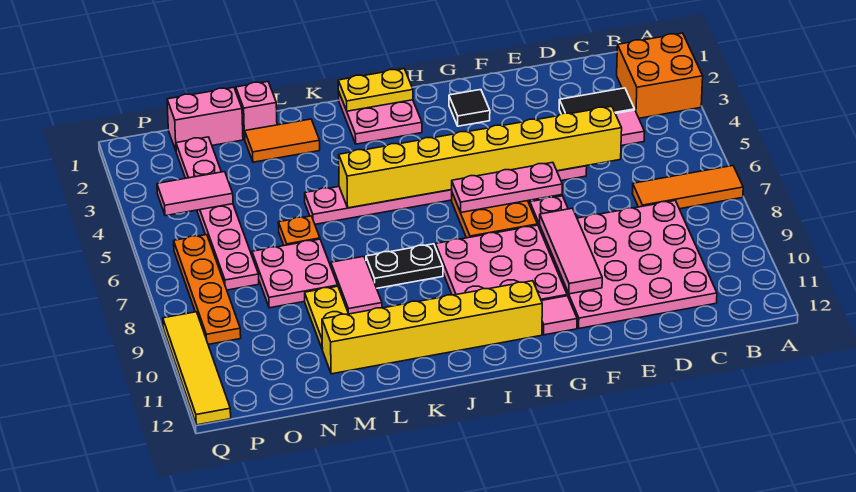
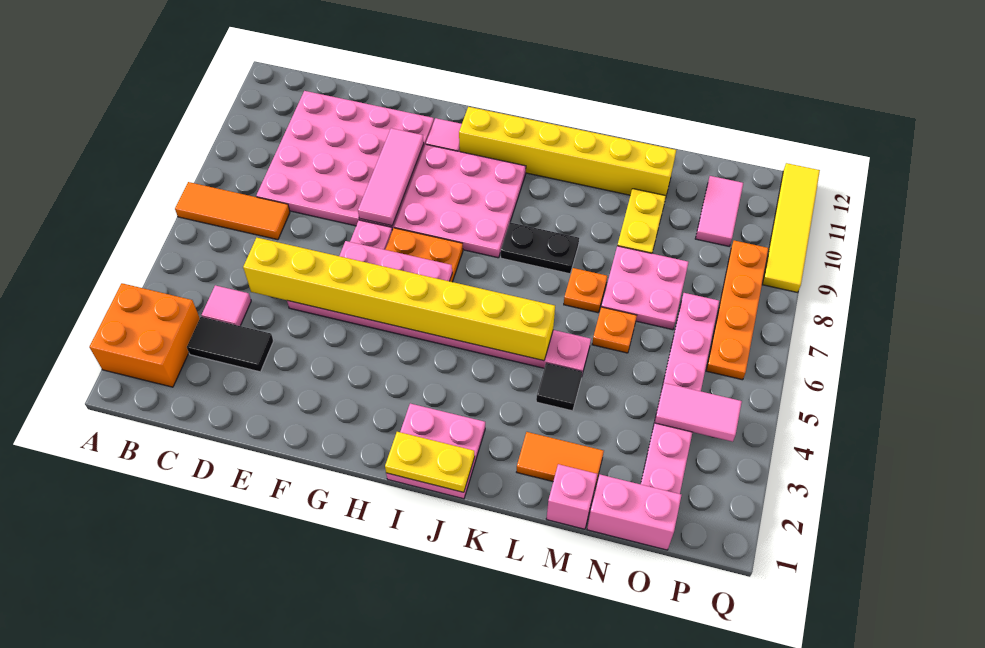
black 1x1 tile [449,90,490,126] -> black 1x1 tile moved to [536,363,582,411]
none -> orange 1x1 plate [564,268,607,313]
pink 1x2 tile [331,256,382,314] -> pink 1x2 tile moved to [695,176,743,246]

